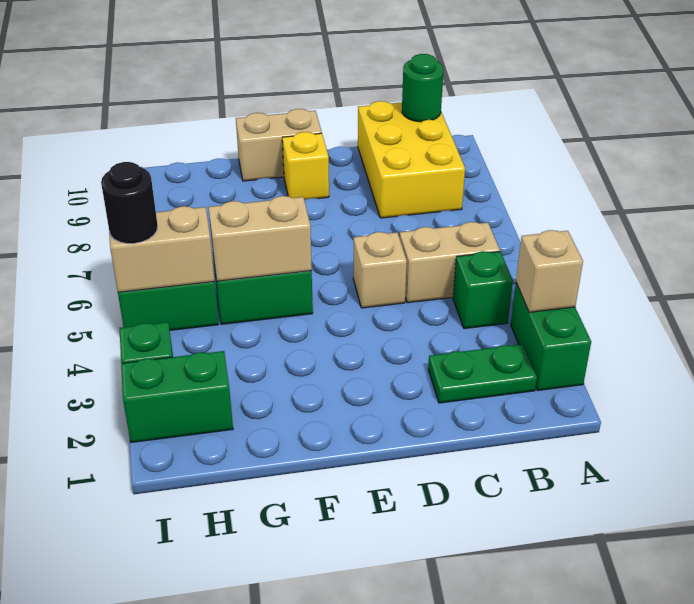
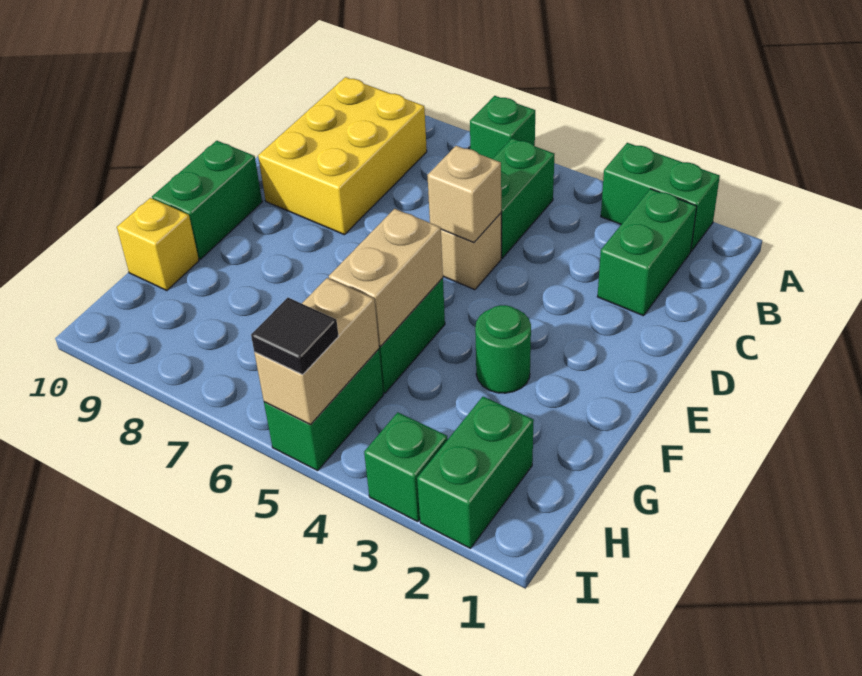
tan 1x1 brick [516,230,583,312] -> tan 1x1 brick moved to [427,146,501,242]
green 1x2 plate [428,344,537,403] -> green 1x2 brick [597,189,697,316]
green 1x1 brick [453,251,513,329] -> green 1x1 brick moved to [470,96,535,159]
tan 1x2 brick [400,222,500,303] -> green 1x2 brick [493,138,555,258]
yellow 2x3 brick [358,101,465,218] -> yellow 2x3 brick turned to [258,77,427,235]
green 1x1 round brick [402,54,444,122] -> green 1x1 round brick moved to [475,305,531,393]
yellow 1x1 brick [282,132,329,200] -> yellow 1x1 brick moved to [117,198,199,291]
tan 1x2 brick [236,109,322,181] -> green 1x2 brick [152,141,262,259]
black 1x1 round brick [101,162,158,244] -> black 1x1 tile [251,298,339,375]

